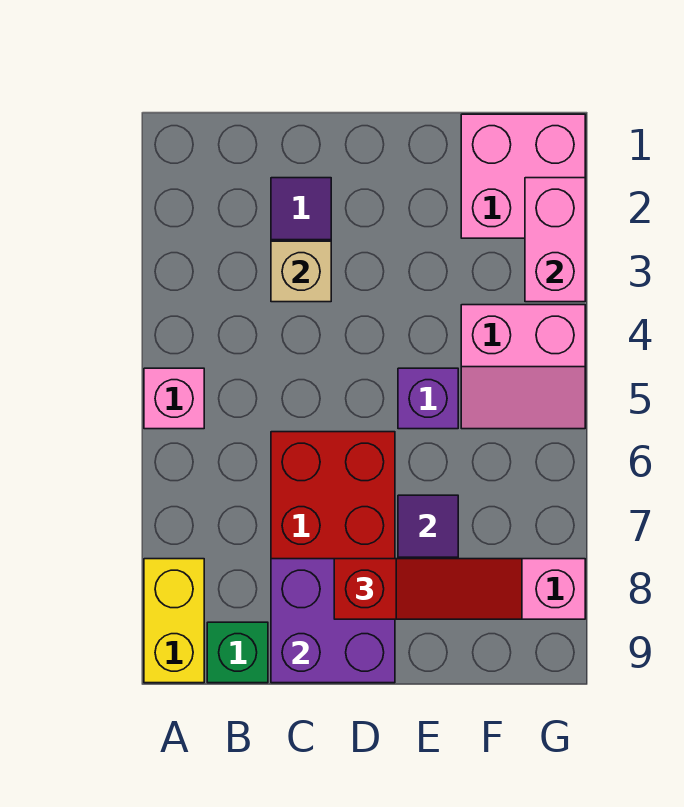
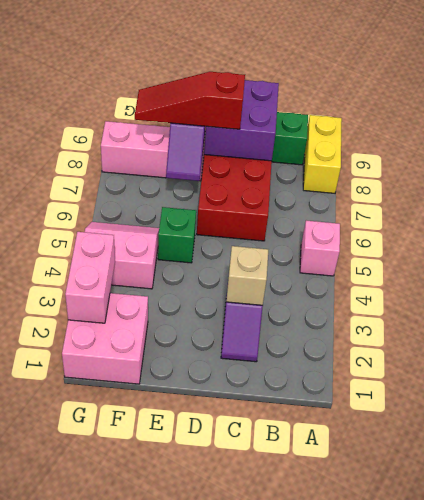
purple 1x1 brick [398,368,458,429] -> green 1x1 brick [158,207,196,263]

